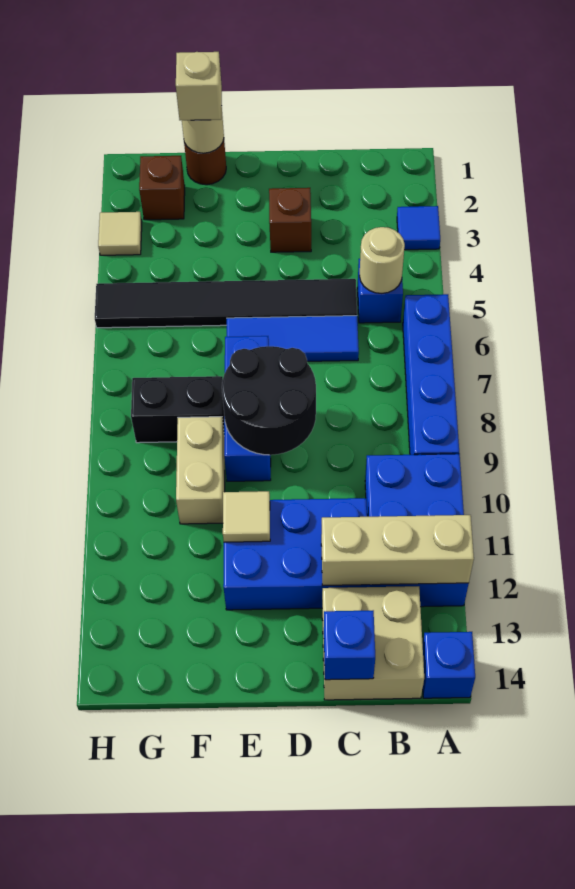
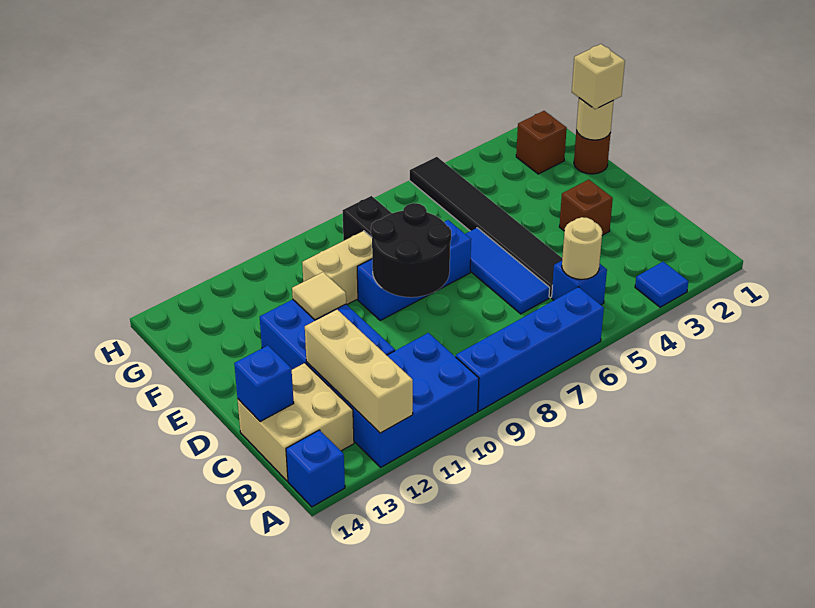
tan 1x1 tile [98,212,142,255] -> none

